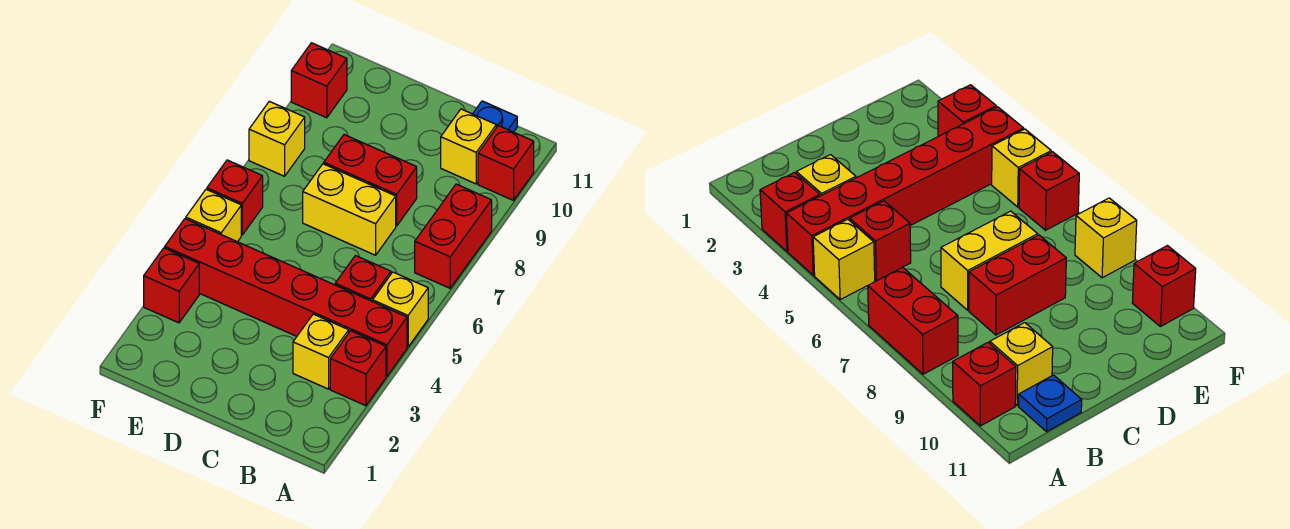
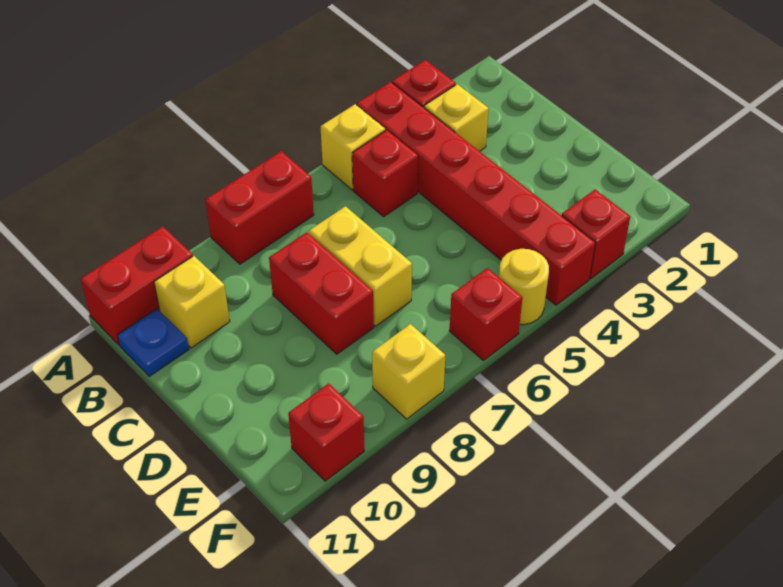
red 1x1 brick [478,126,534,200] -> red 1x2 brick [81,226,193,345]
yellow 1x1 brick [186,189,241,242] -> yellow 1x1 round brick [499,249,549,325]

